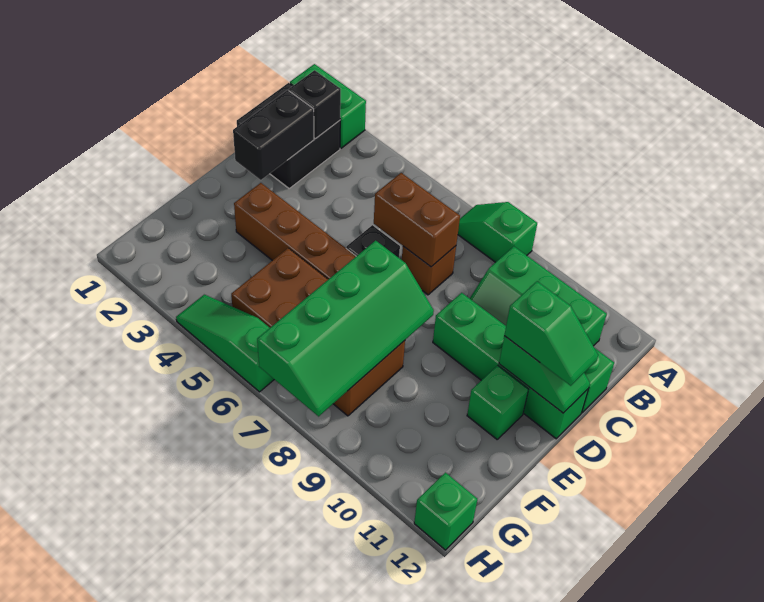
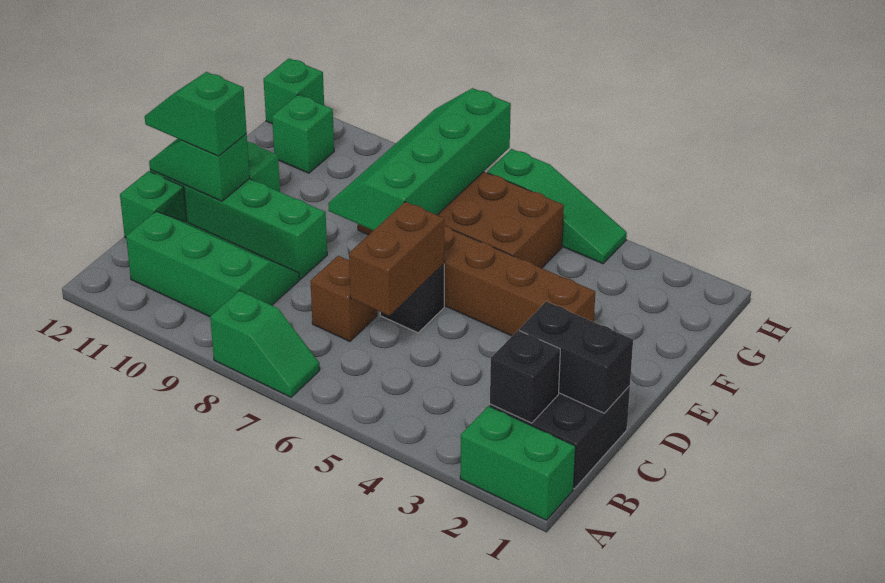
black 1x2 brick [233,90,314,180] -> black 1x2 brick turned to [519,302,633,413]
brown 1x2 brick [374,173,460,267] -> brown 1x2 brick turned to [349,202,444,316]
none -> green 1x1 brick [272,95,334,173]

